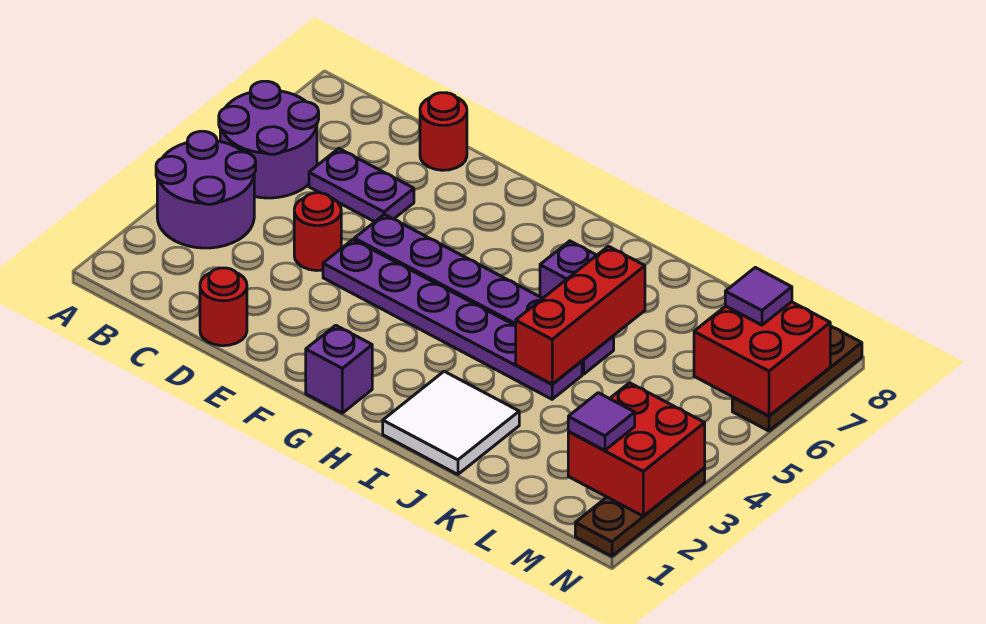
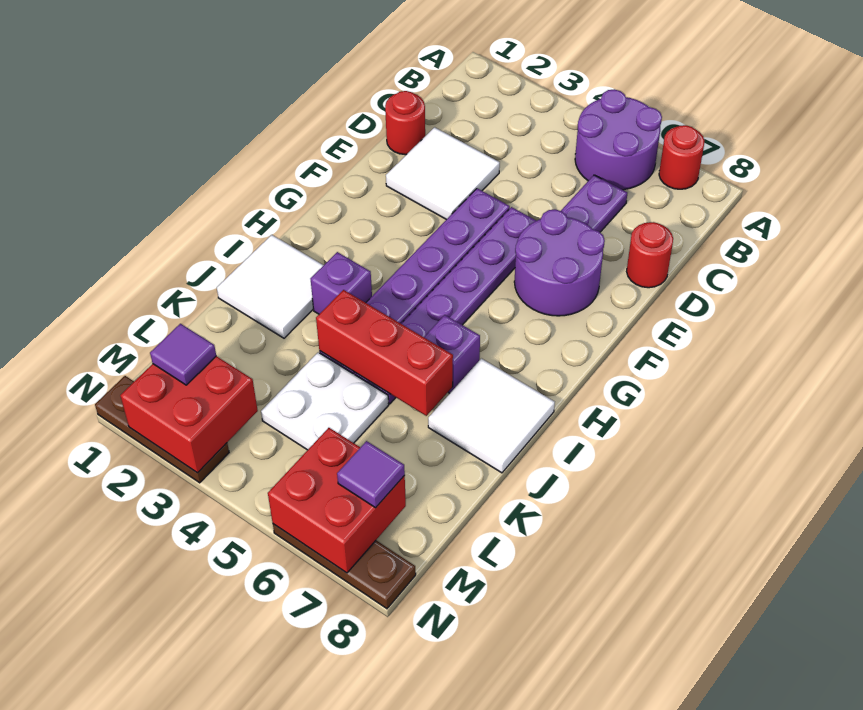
purple 2x2 round brick [156,131,256,248] -> purple 2x2 round brick moved to [514,209,605,316]
none -> white 2x2 tile [386,127,500,220]
red 1x1 round brick [294,193,341,271] -> red 1x1 round brick moved to [659,125,704,189]
purple 1x1 brick [306,325,372,413] -> purple 1x1 brick moved to [311,252,372,314]
none -> white 2x2 tile [428,359,555,473]
none -> white 2x2 plate [261,352,389,450]

